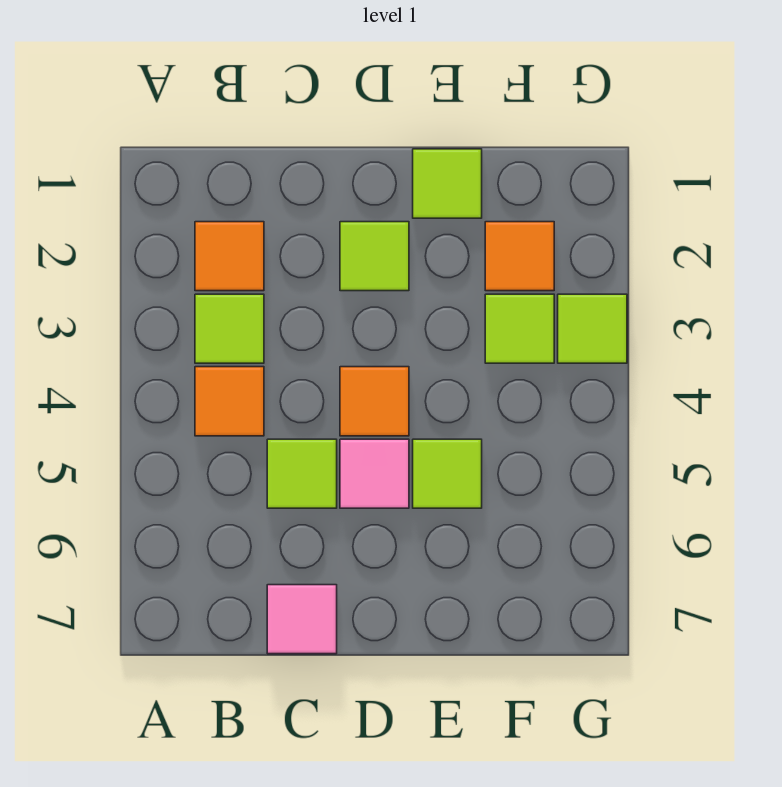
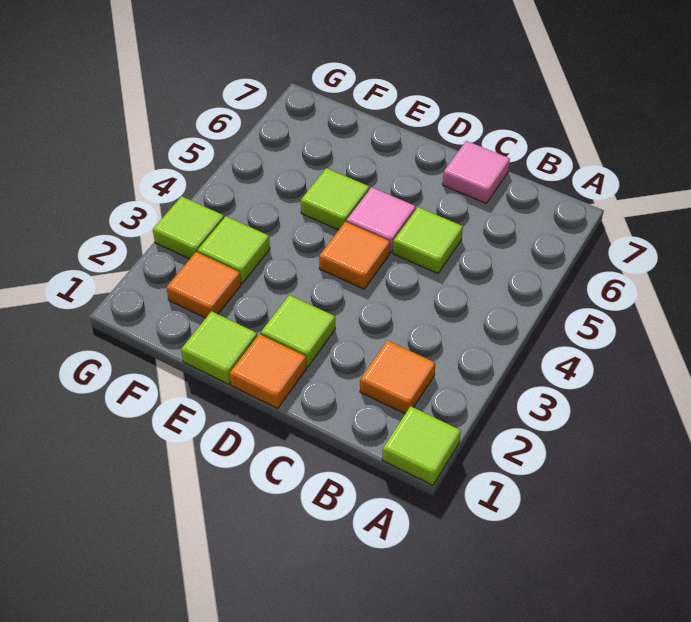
lime 1x1 tile [195,294,264,363] -> lime 1x1 tile moved to [382,406,461,485]
orange 1x1 tile [195,367,264,436] -> orange 1x1 tile moved to [230,334,306,408]

